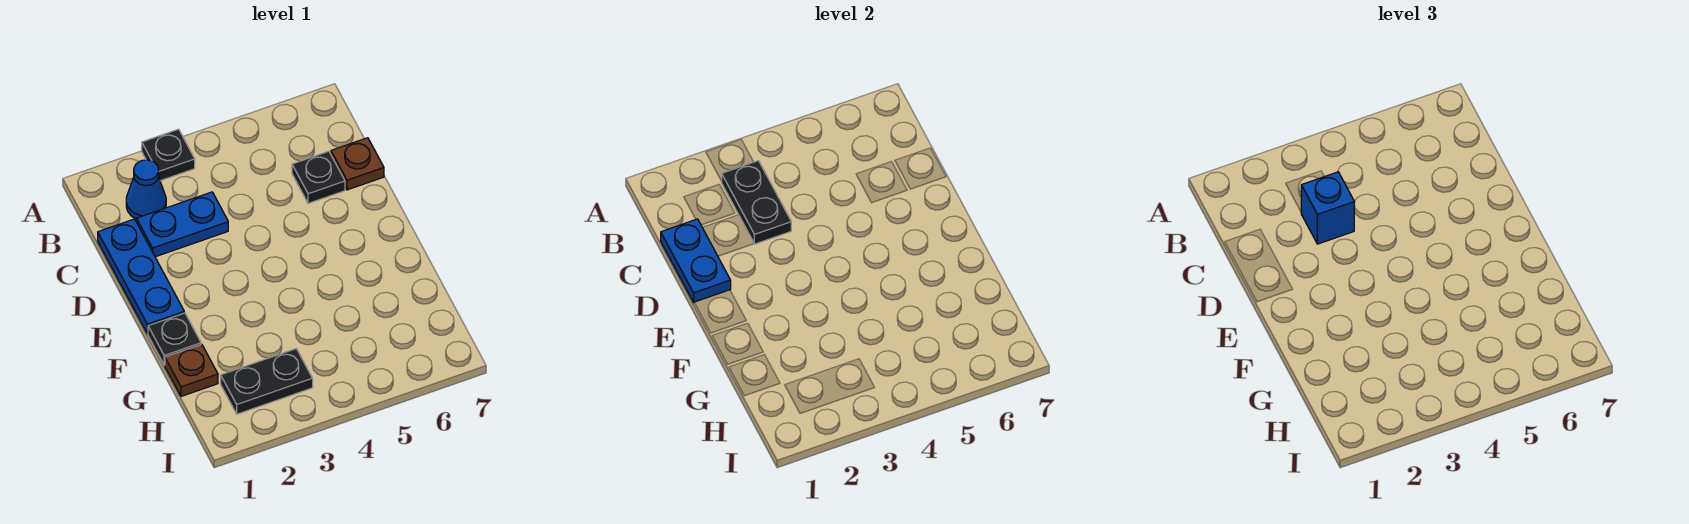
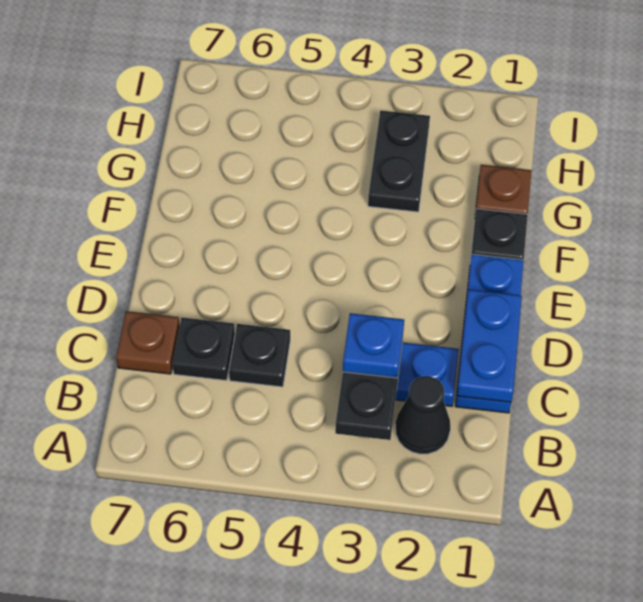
black 1x1 plate [142,129,195,181] -> black 1x1 plate moved to [229,324,290,387]
blue 1x1 cone [126,160,166,219] -> black 1x1 cone [395,376,450,454]
blue 1x1 brick [1301,172,1354,244] -> blue 1x1 plate [343,313,404,378]
black 1x2 plate [221,349,313,414] -> black 1x2 plate turned to [368,111,430,212]

